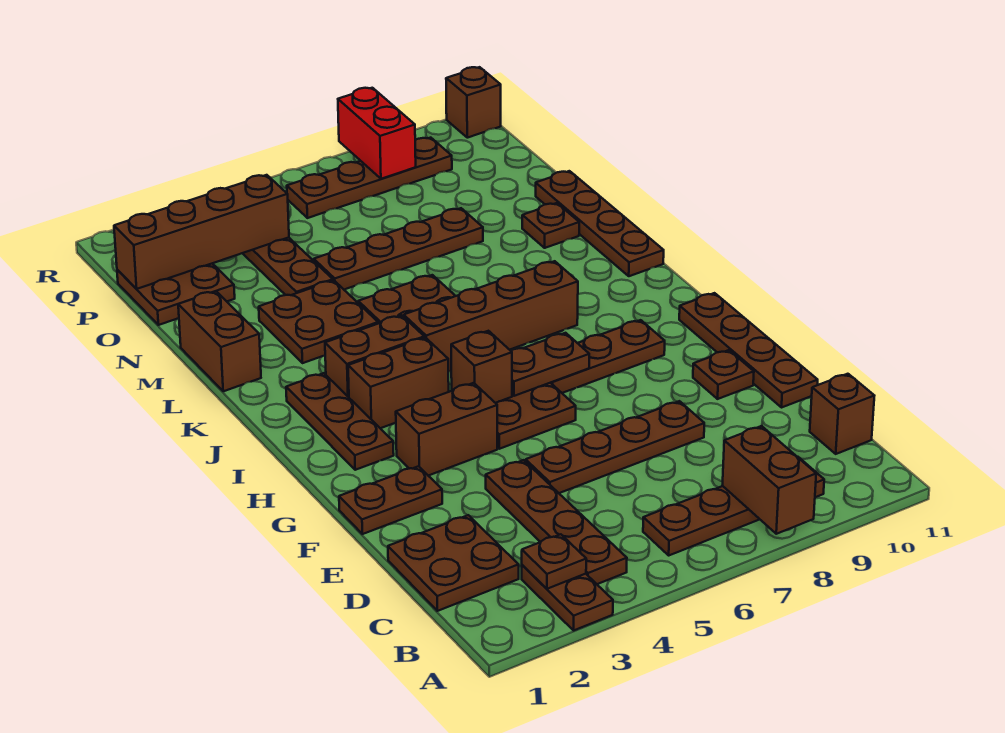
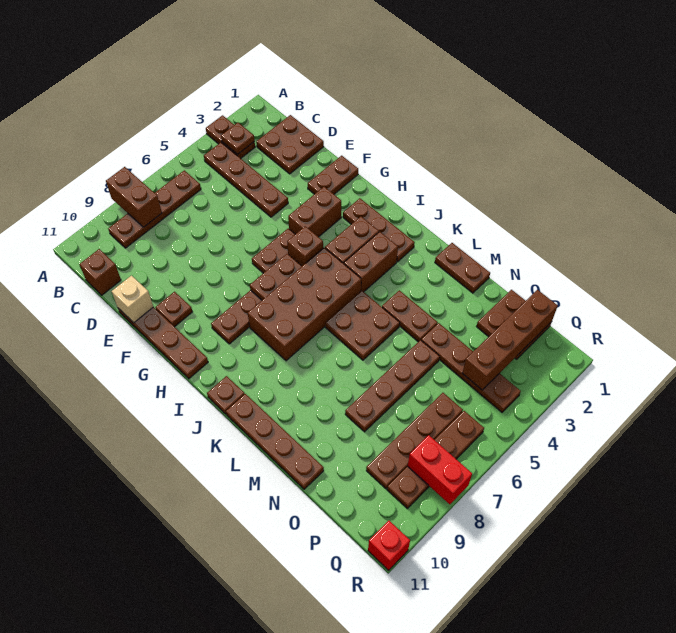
brown 1x4 plate [526,401,704,493] -> brown 1x4 plate moved to [366,393,463,489]
none -> tan 1x1 brick [112,276,153,323]
brown 1x4 brick [404,261,578,372] -> brown 2x4 brick [248,248,361,361]
brown 1x2 brick [178,291,261,391] -> brown 1x2 plate [435,243,490,293]
brown 2x2 plate [259,280,378,363] -> brown 1x2 plate [382,290,438,342]
brown 1x1 plate [522,203,579,248] -> brown 1x1 plate moved to [207,376,245,414]
brown 1x1 brick [446,67,501,138] -> red 1x1 brick [368,521,410,570]

